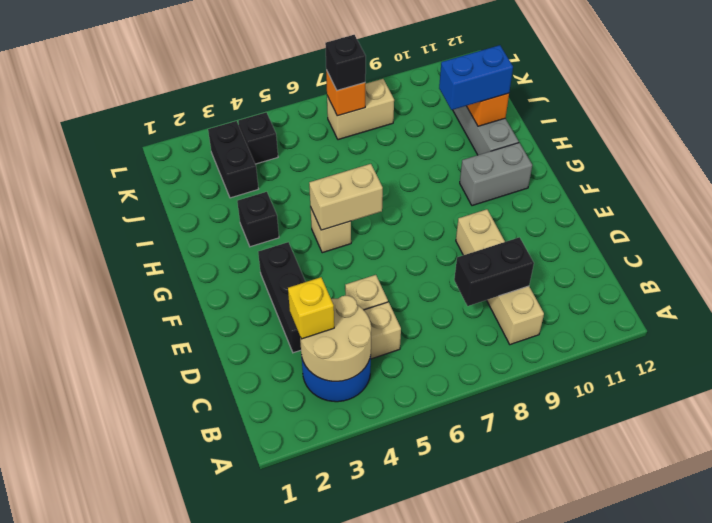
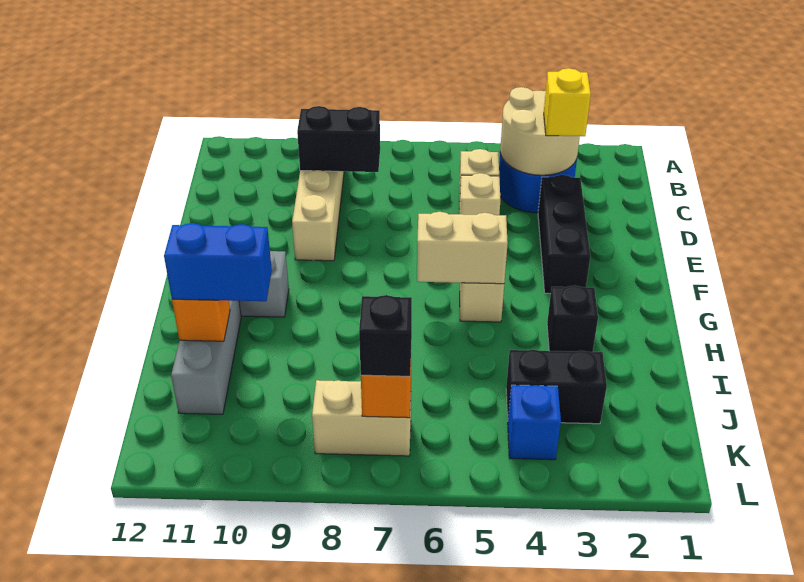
black 1x2 brick [208,121,258,198] -> black 1x2 brick turned to [506,350,607,424]
black 1x1 brick [238,112,278,164] -> blue 1x1 brick [508,385,561,460]

